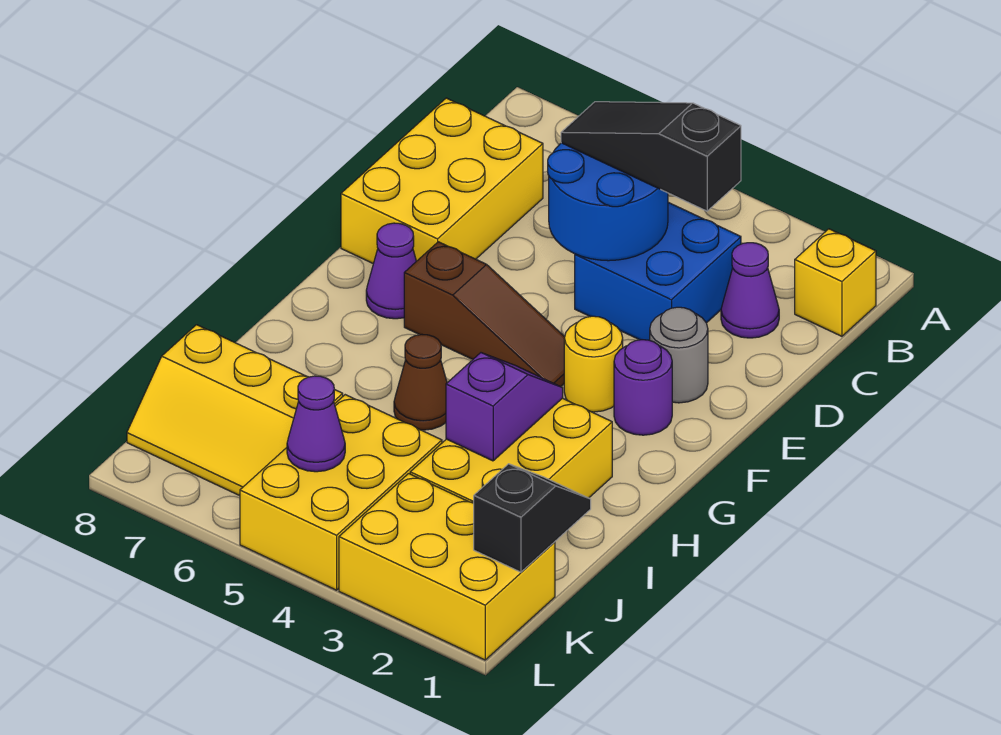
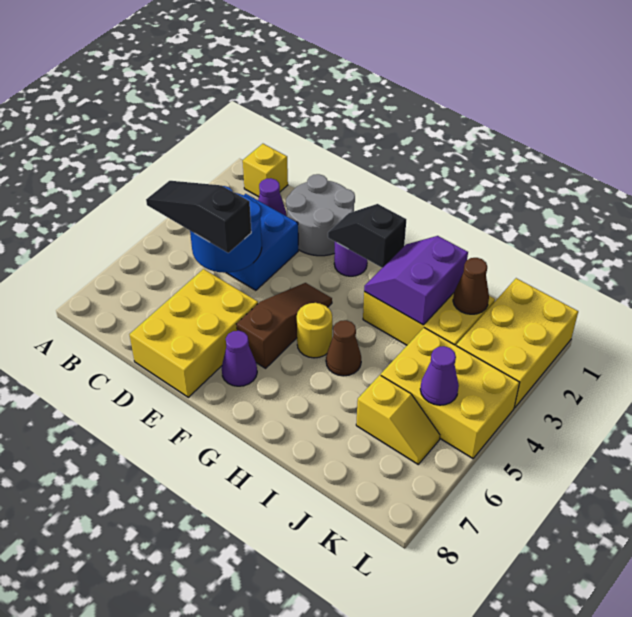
black 1x3 slope [561,102,741,211] -> black 1x3 slope turned to [146,181,251,253]
yellow 2x3 brick [341,98,543,264] -> yellow 2x3 brick turned to [130,269,258,397]
grey 1x1 round brick [650,307,708,403] -> grey 2x2 round brick [286,174,355,256]
yellow 1x1 round brick [564,316,623,412] -> yellow 1x1 round brick moved to [297,303,332,358]
purple 1x2 slope [446,353,563,461] -> purple 2x2 slope [364,236,468,325]
black 1x2 slope [474,464,591,572] -> black 1x2 slope moved to [328,204,406,268]
none -> brown 1x1 cone [453,258,489,314]
yellow 2x3 slope [127,325,343,496] -> yellow 1x2 slope [356,375,440,464]

